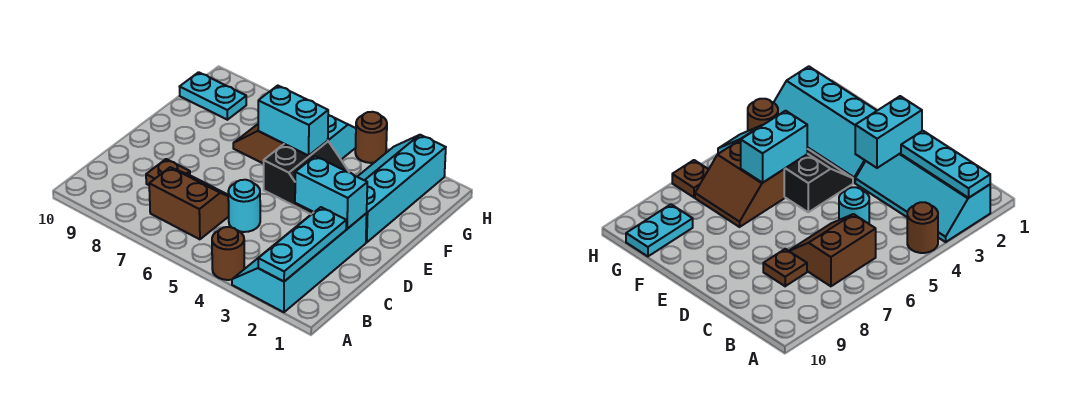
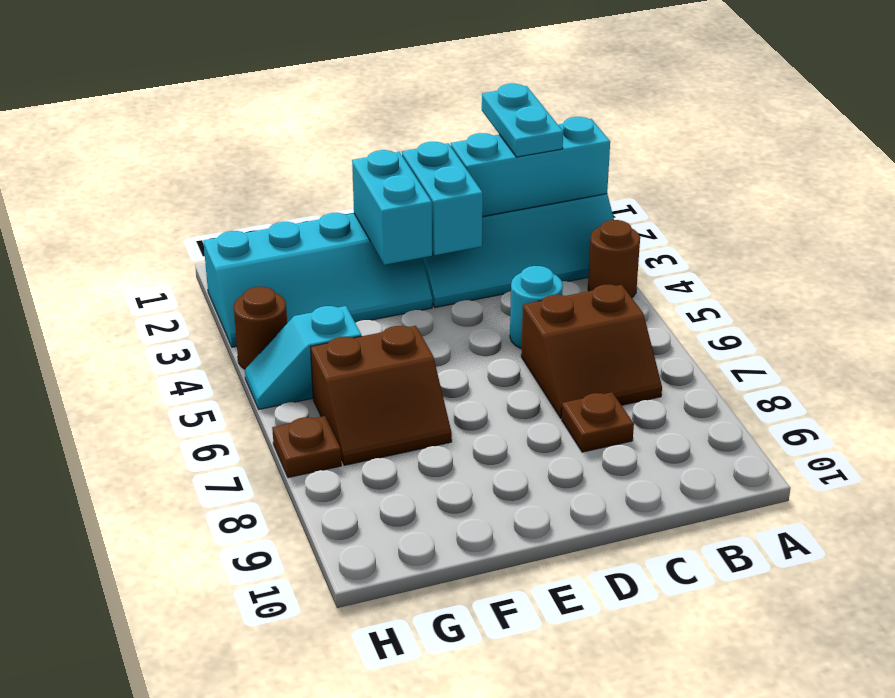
cyan 1x3 plate [258,207,346,281] -> cyan 1x3 brick [451,117,610,217]
brown 2x2 slope [149,167,229,239] -> brown 2x2 slope turned to [521,285,662,418]
black 2x2 slope [264,141,349,214] -> none
cyan 1x2 brick [258,86,328,156] -> cyan 1x2 brick moved to [352,150,432,265]
cyan 1x2 plate [180,72,246,120] -> cyan 1x2 plate moved to [482,84,563,157]

